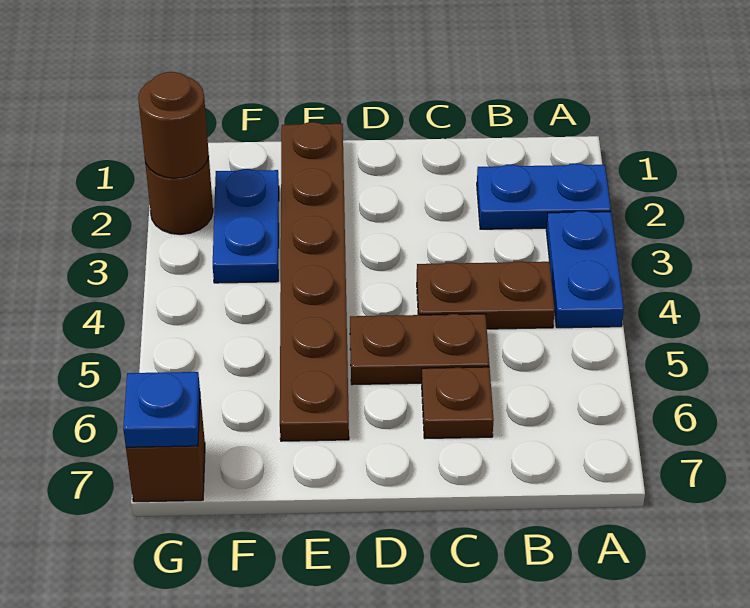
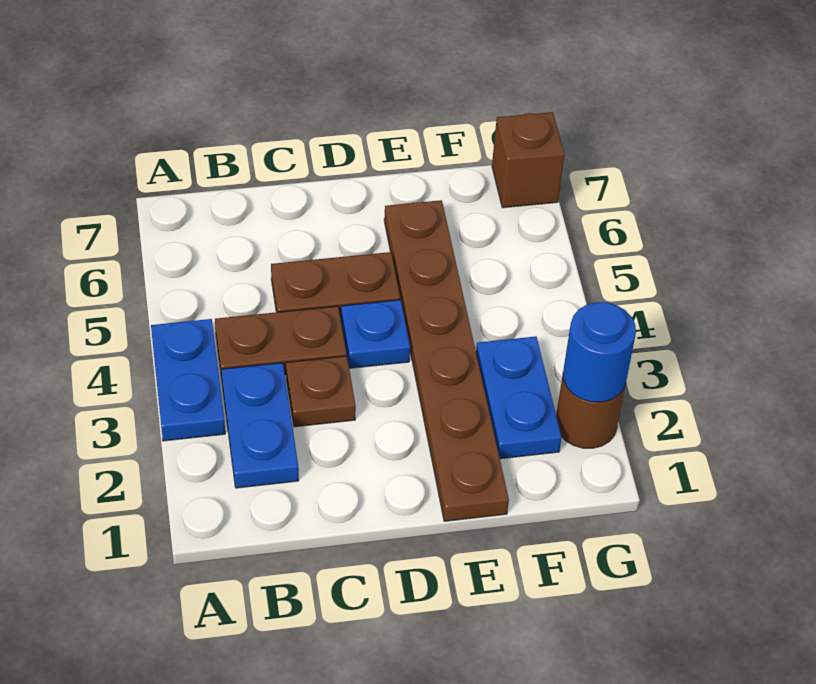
blue 1x2 plate [477,164,611,229] -> blue 1x2 plate turned to [221,363,299,488]
brown 1x1 plate [422,367,494,439] -> brown 1x1 plate moved to [286,356,356,427]
brown 1x1 round brick [138,72,209,178] -> blue 1x1 round brick [563,302,636,402]
blue 1x1 plate [123,372,200,447] -> blue 1x1 plate moved to [341,300,410,368]

